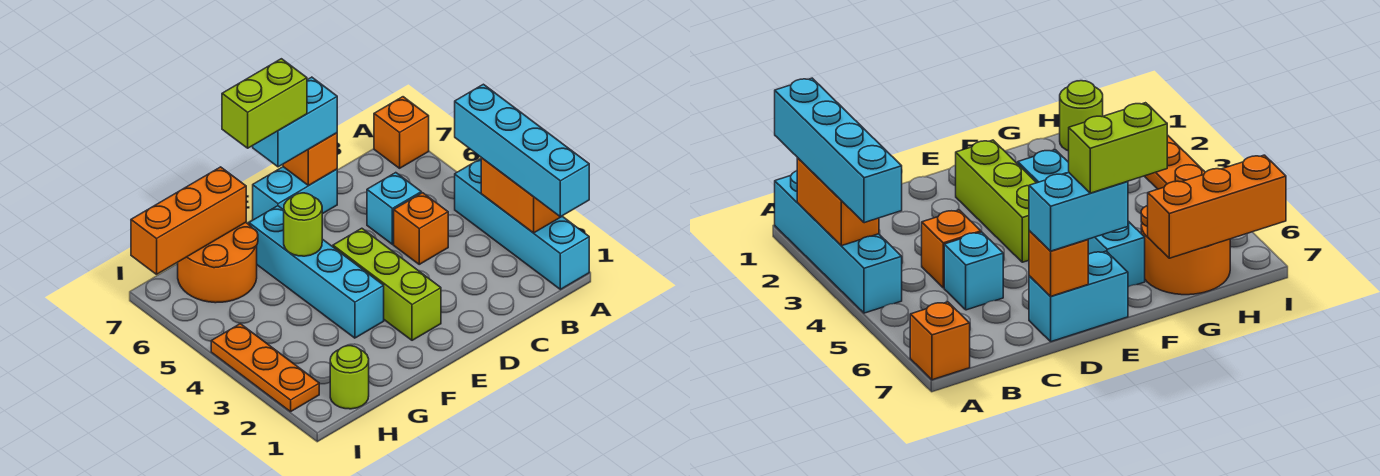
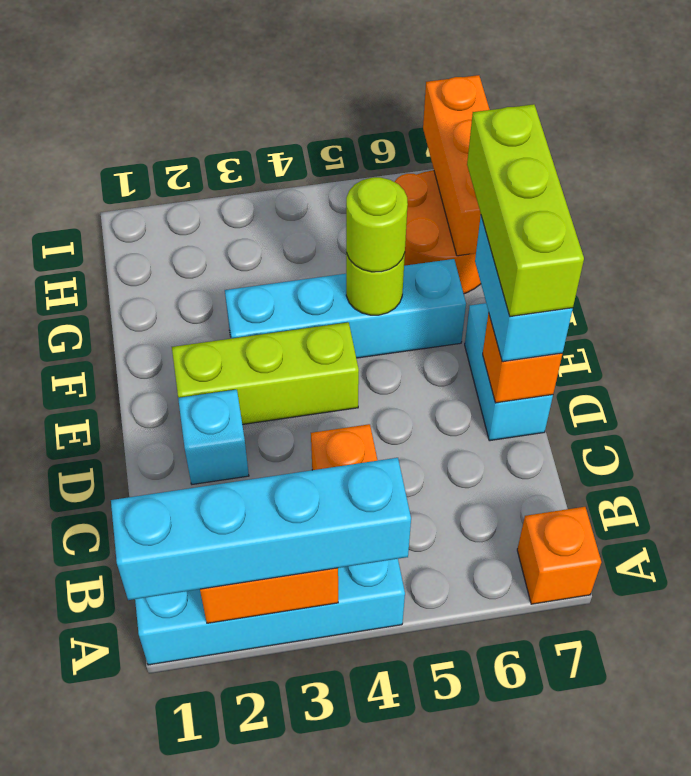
cyan 1x1 brick [367,173,421,244] -> cyan 1x1 brick moved to [178,390,249,484]
lime 1x2 brick [222,59,307,148] -> lime 1x3 brick [467,104,584,317]
lime 1x1 round brick [330,346,369,409] -> lime 1x1 round brick moved to [346,177,408,272]
orange 1x3 plate [211,324,319,412] -> none

